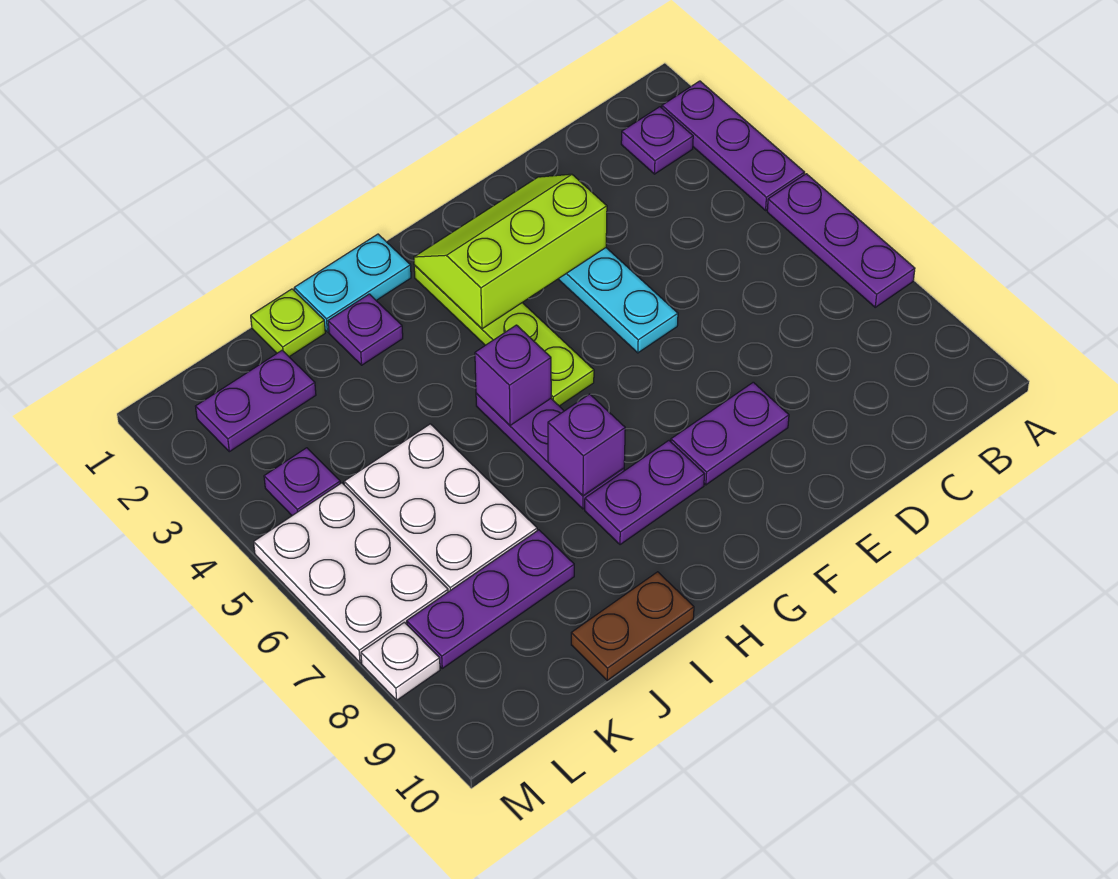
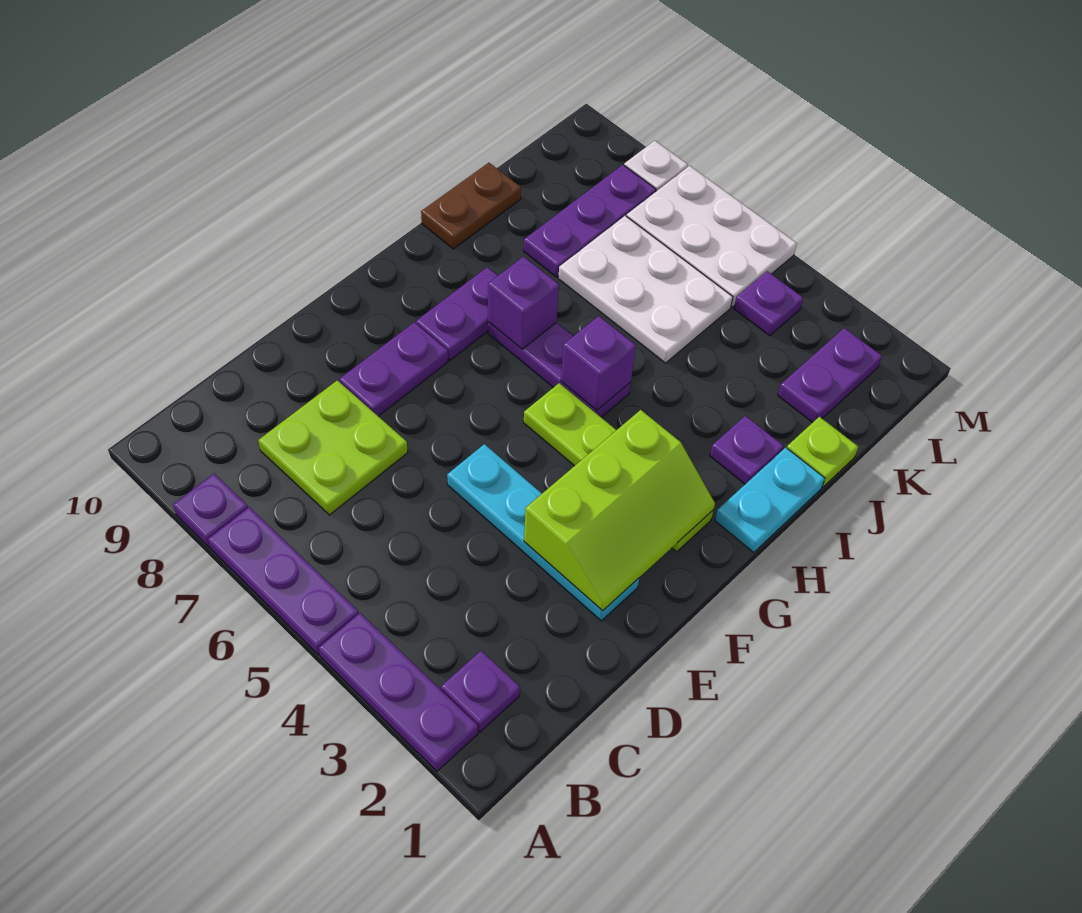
none -> purple 1x1 plate [173,474,248,547]
none -> lime 2x2 plate [258,380,408,515]

